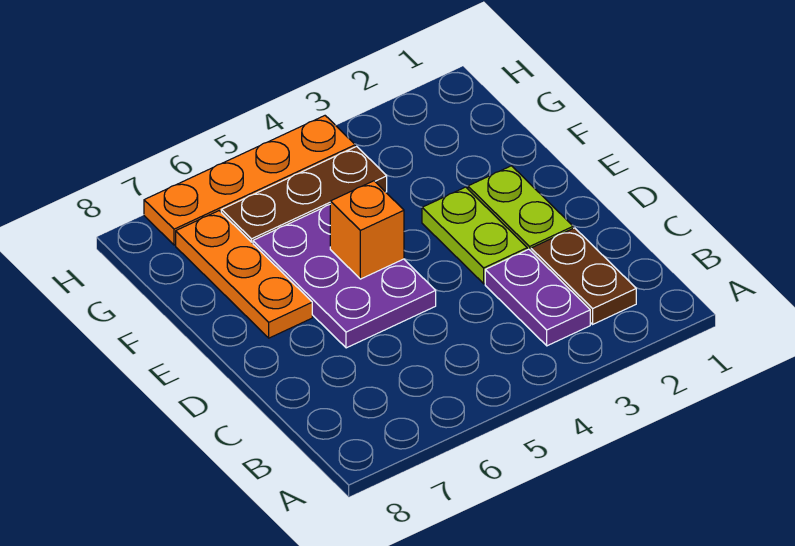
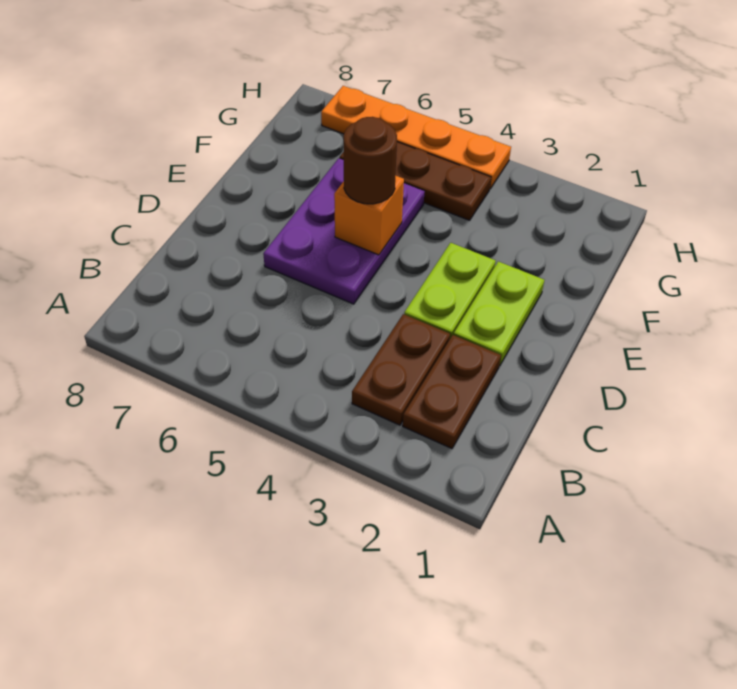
purple 1x2 plate [485,249,590,346] -> brown 1x2 plate [352,314,450,425]
none -> brown 1x1 round brick [344,117,397,204]
orange 1x3 plate [176,211,312,338] -> none

